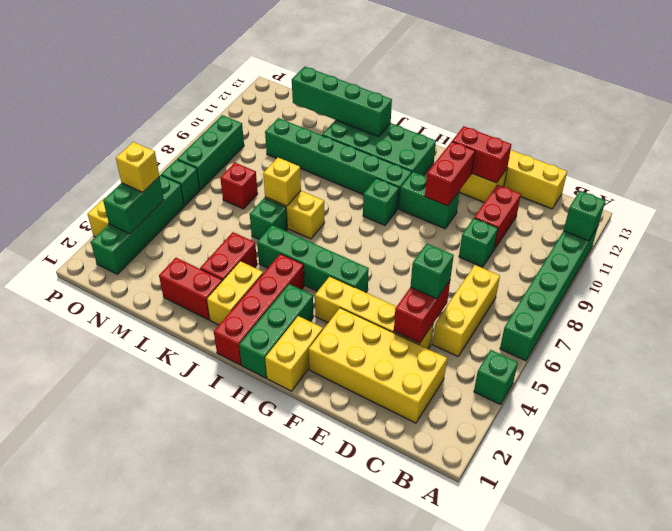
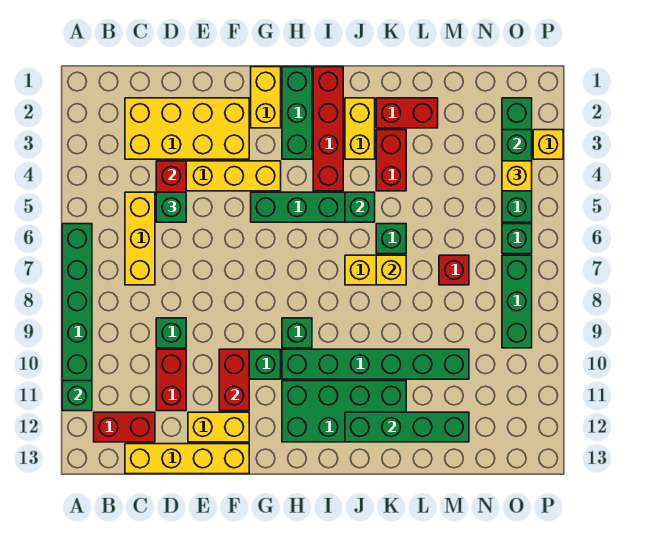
green 1x1 brick [474,350,518,405] -> green 1x1 brick moved to [345,192,375,222]
red 1x2 brick [452,126,511,183] -> red 1x2 brick moved to [94,412,155,442]

